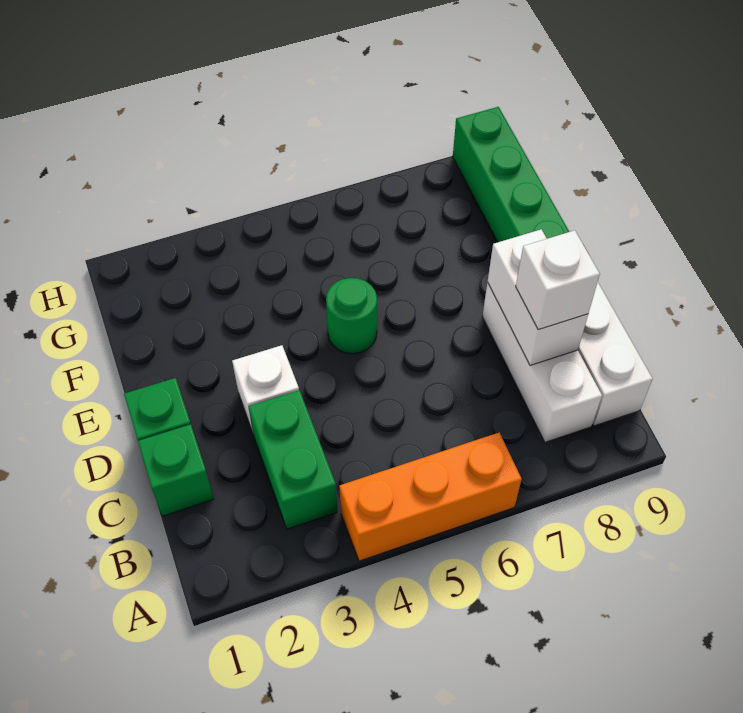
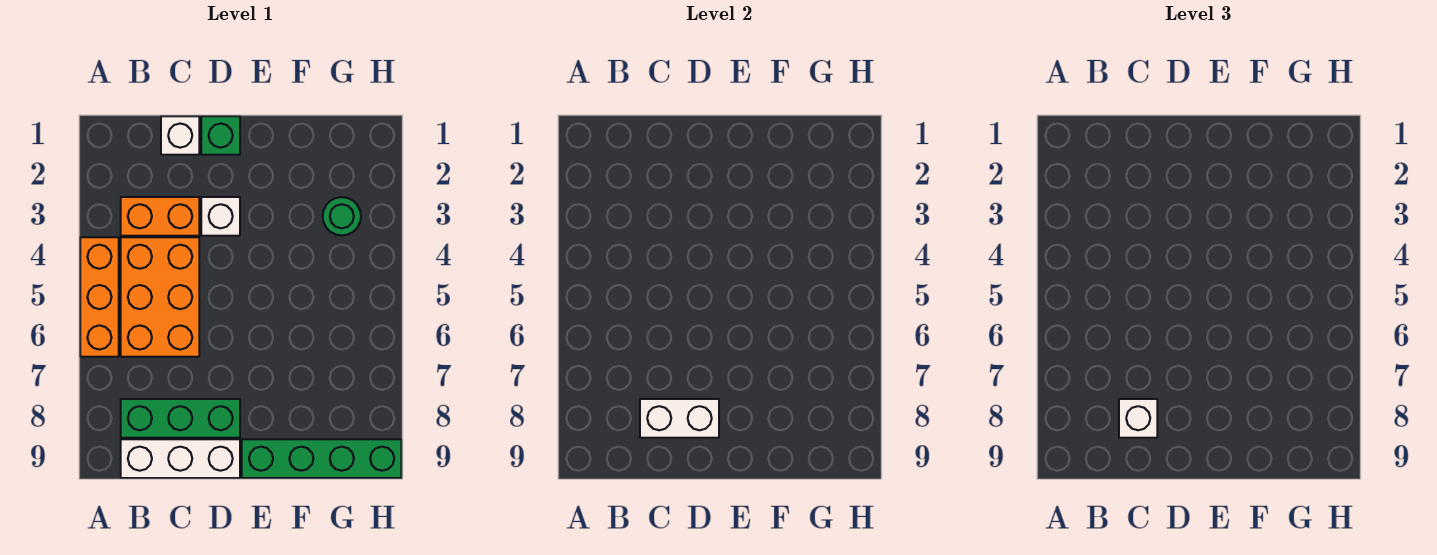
green 1x2 brick [248,390,337,529] -> orange 1x2 brick [121,197,199,236]
none -> orange 2x3 brick [121,237,199,357]
white 1x3 brick [482,282,602,442] -> green 1x3 brick [121,399,240,438]
green 1x1 brick [138,424,214,516] -> white 1x1 brick [161,116,199,155]
green 1x1 round brick [326,278,377,354] -> green 1x1 round brick moved to [323,197,361,236]

